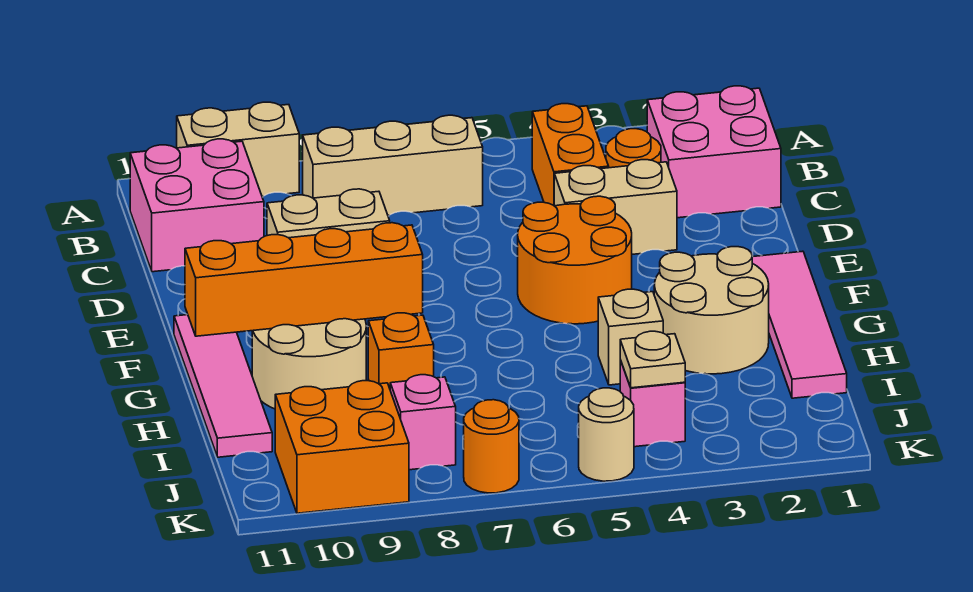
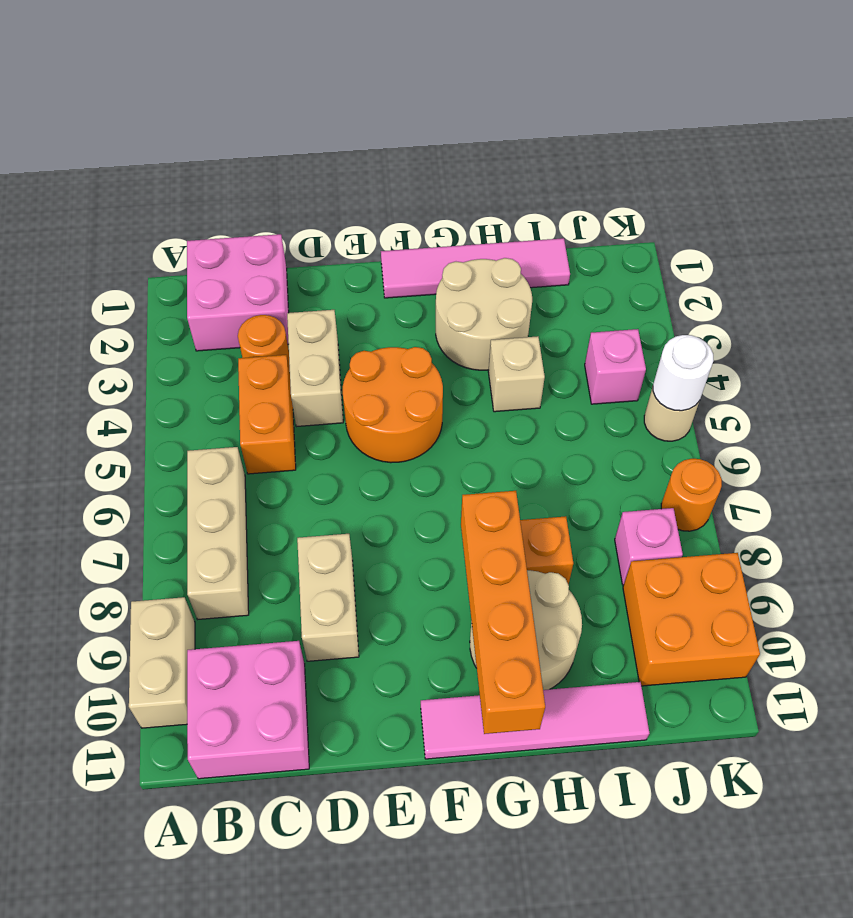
orange 1x2 brick [532,104,609,205] -> orange 1x2 brick turned to [238,355,296,474]
tan 1x1 plate [620,331,685,388] -> none
none -> white 1x1 round brick [653,335,714,411]

